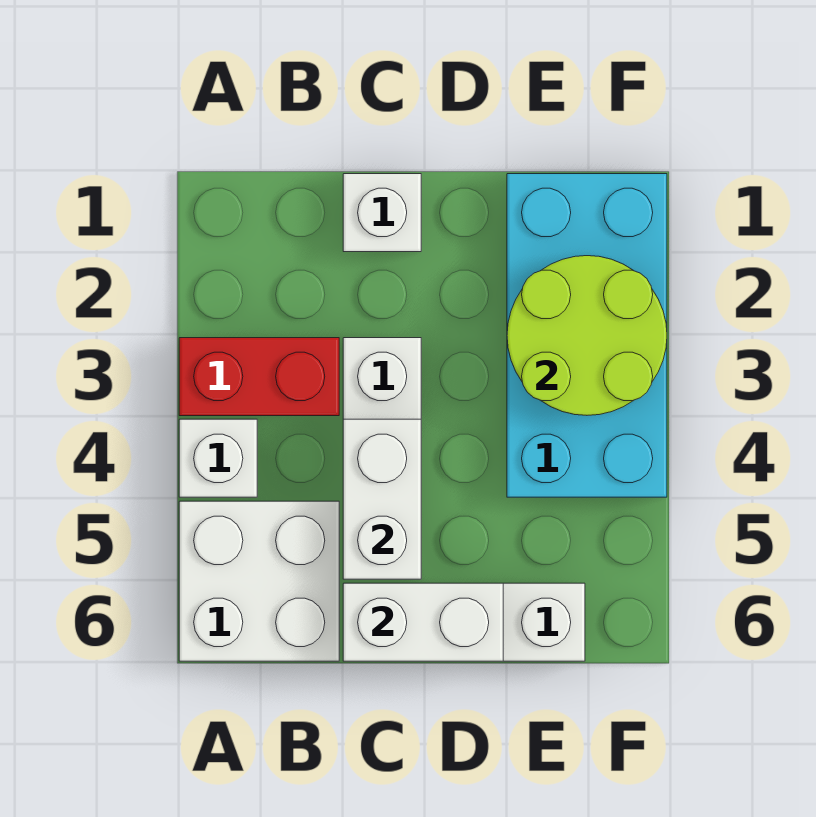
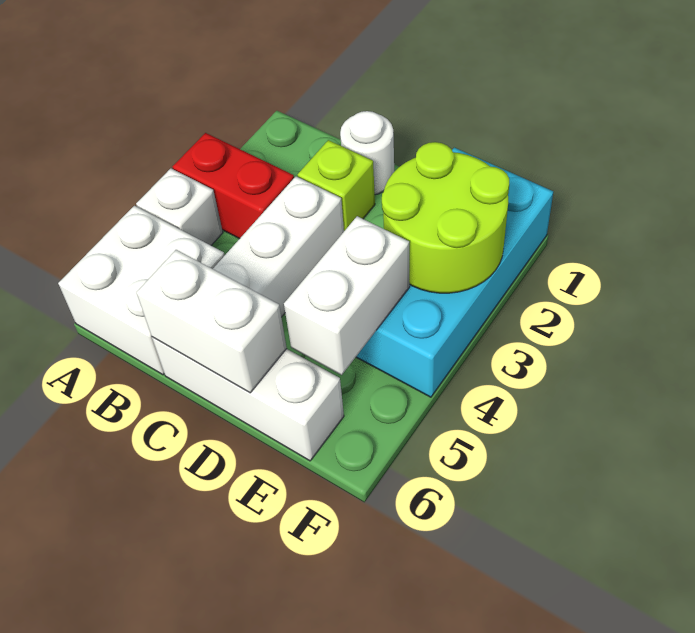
white 1x1 brick [343,174,421,252] -> white 1x1 round brick [340,111,394,195]
none -> lime 1x1 brick [298,140,375,231]
white 1x2 brick [343,419,421,579] -> white 1x2 brick moved to [284,216,410,375]

